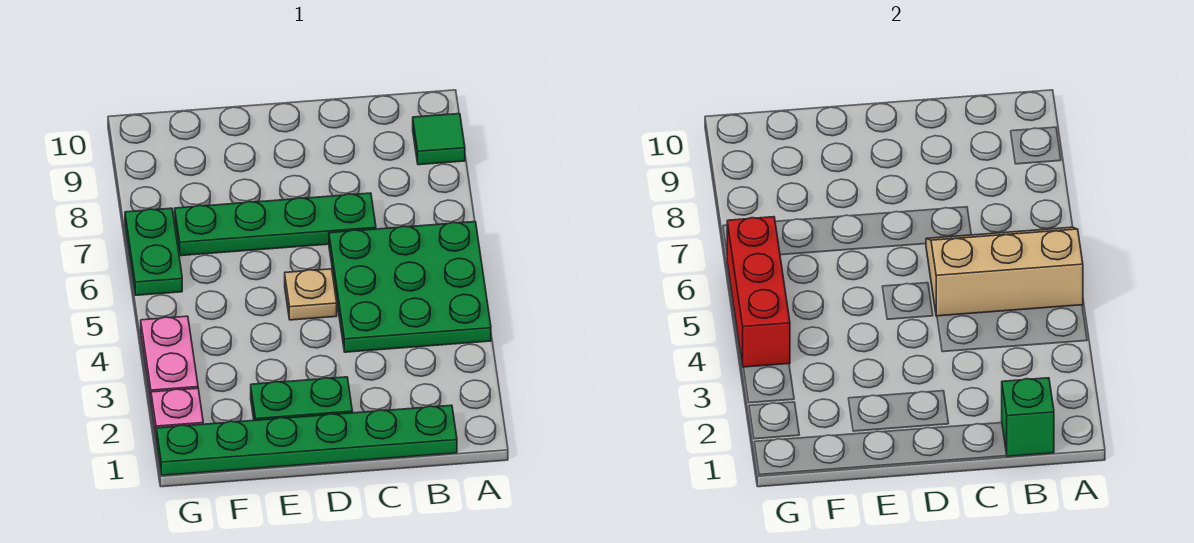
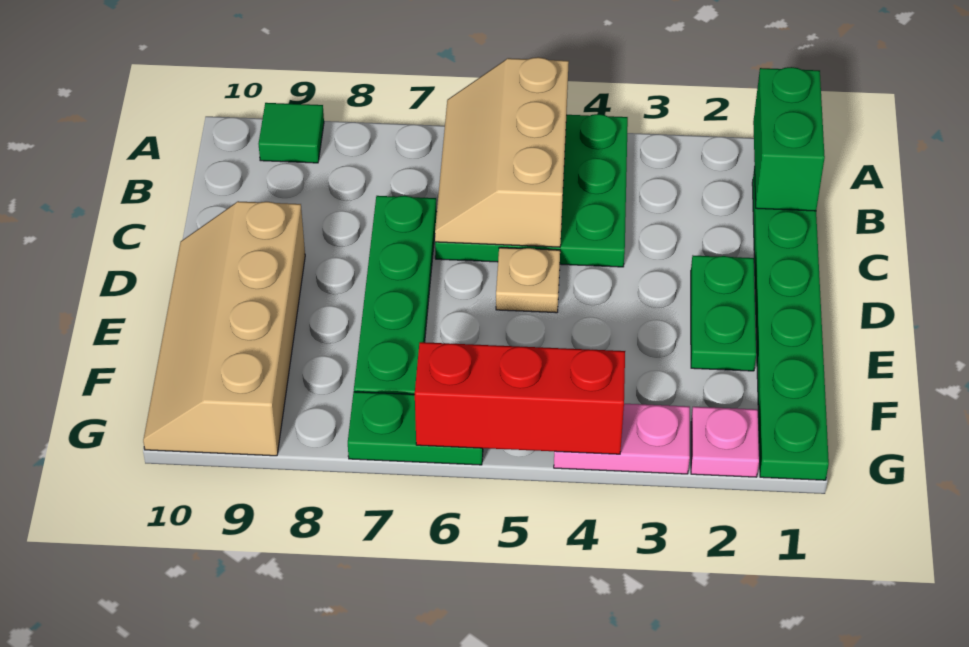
green 1x1 brick [1002,378,1054,457] -> green 1x2 brick [753,67,825,211]
none -> tan 2x4 slope [143,201,305,456]

